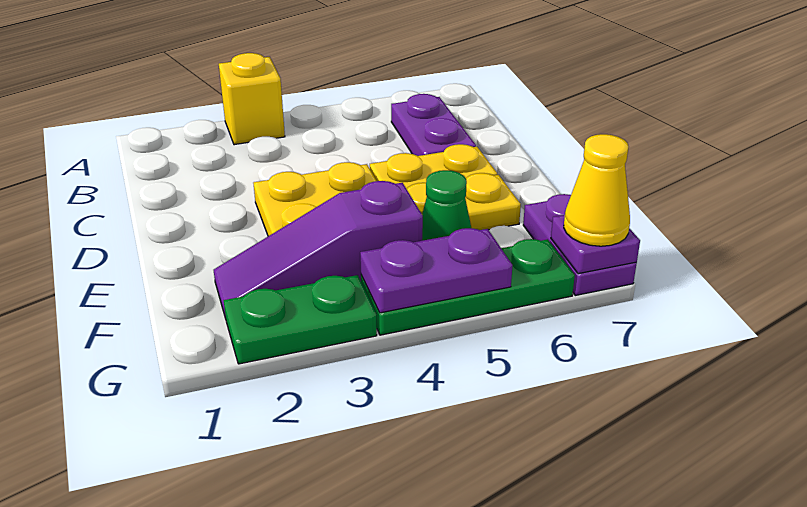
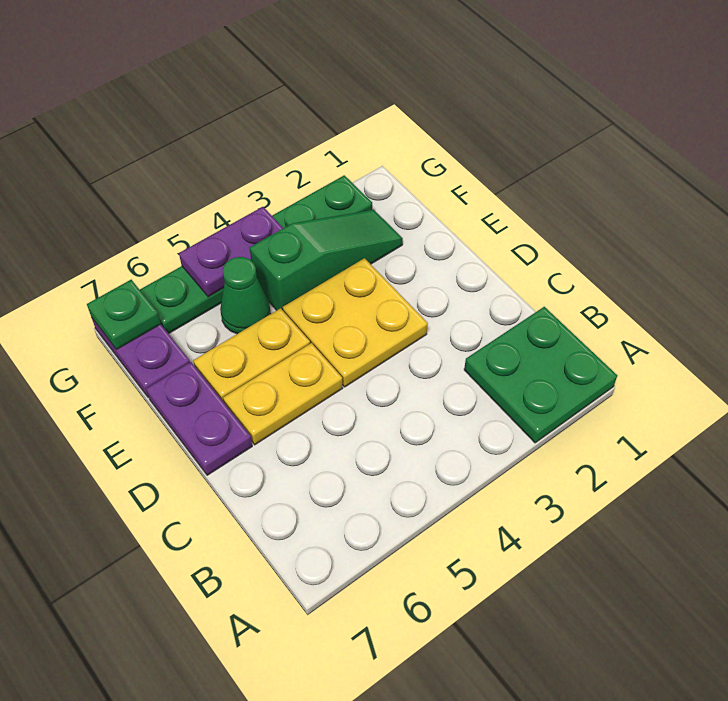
none -> green 2x2 plate [464,307,617,443]
yellow 1x1 brick [219,53,285,145] -> none
purple 1x2 plate [391,94,476,156] -> purple 1x2 plate moved to [146,362,252,475]
purple 1x3 slope [214,181,423,319] -> green 1x3 slope [250,210,403,310]
purple 1x1 plate [551,215,640,274] -> green 1x1 plate [87,280,161,350]
yellow 1x1 cone [564,134,630,246] -> none

